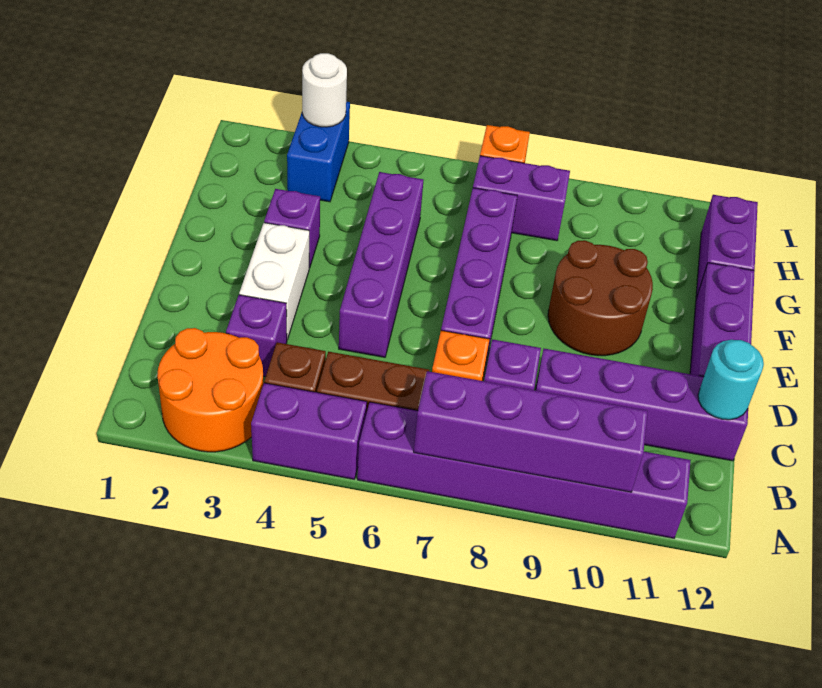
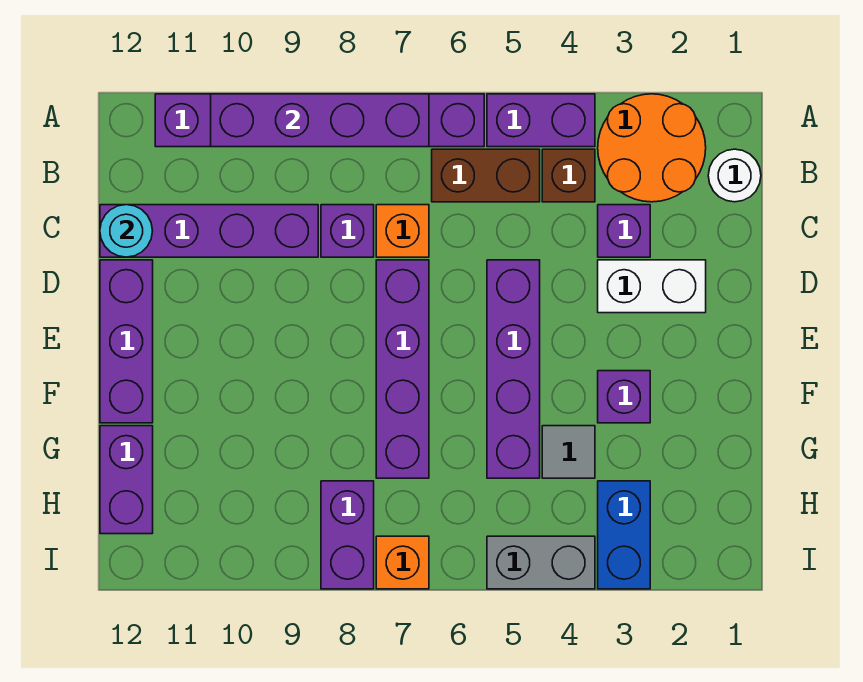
white 1x2 brick [239,223,309,340] -> white 1x2 brick turned to [598,260,706,313]
brown 2x2 round brick [548,240,653,356] -> none
none -> grey 1x1 tile [542,426,595,478]
purple 1x2 brick [473,156,570,241] -> purple 1x2 brick turned to [321,481,374,589]
white 1x1 round brick [302,53,347,127] -> white 1x1 round brick moved to [708,149,761,202]
none -> grey 1x2 brick [487,536,595,589]

